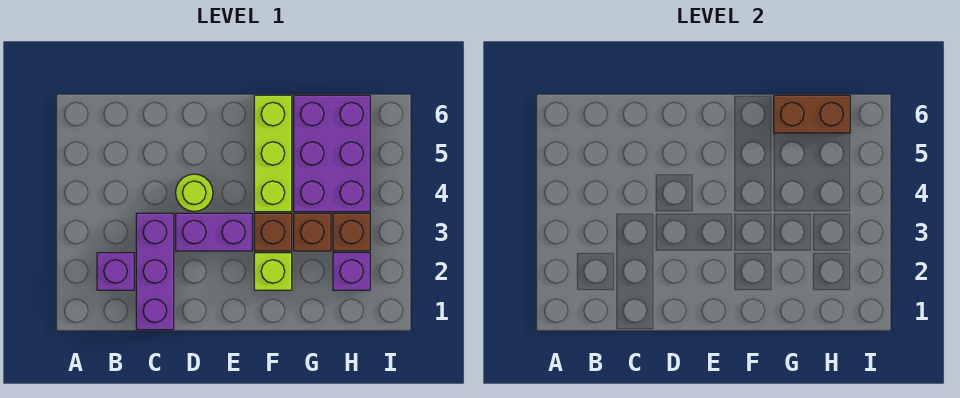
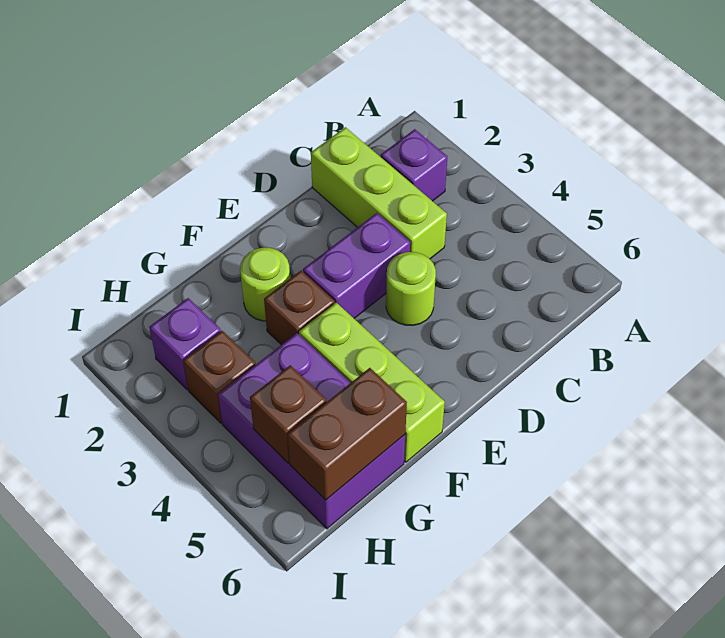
purple 1x3 brick [136,213,174,330] -> lime 1x3 brick [311,127,447,259]
lime 1x1 brick [254,253,292,290] -> lime 1x1 round brick [240,248,290,321]
brown 1x1 brick [294,213,331,251] -> brown 1x1 brick moved to [250,365,326,463]

